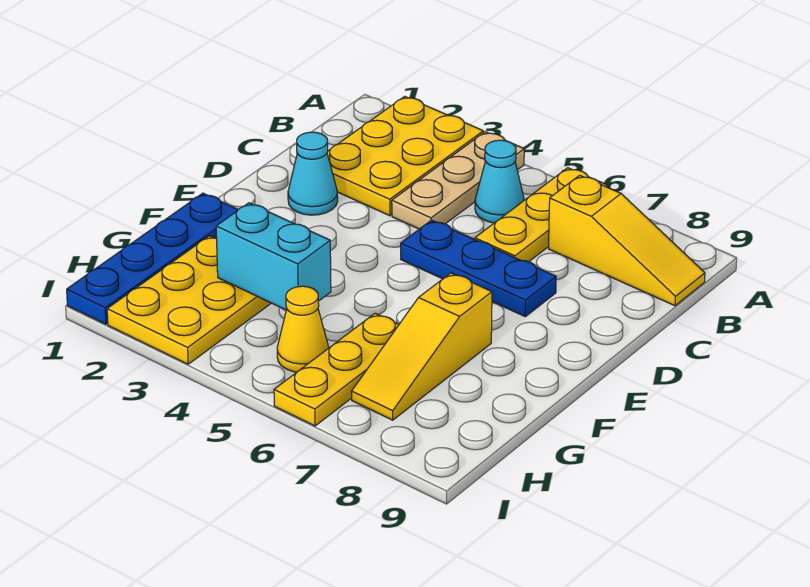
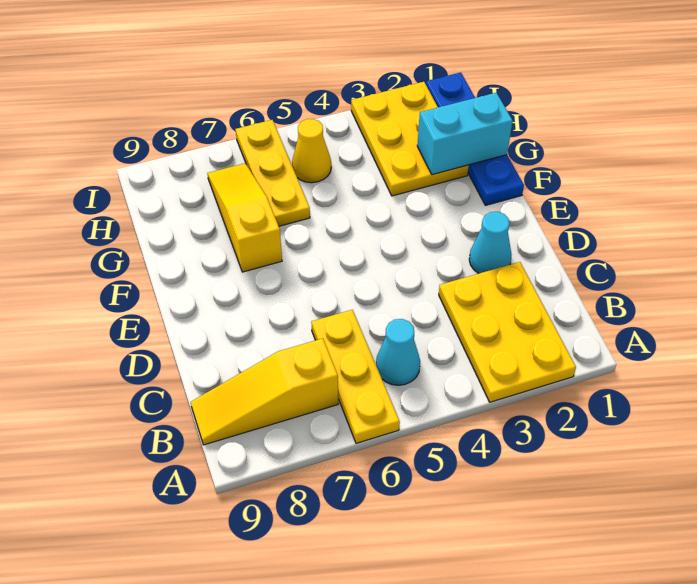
tan 1x3 plate [392,132,524,229] -> none
blue 1x3 plate [401,220,556,316] -> none
cyan 1x2 brick [216,203,331,310] -> cyan 1x2 brick moved to [417,93,513,175]

